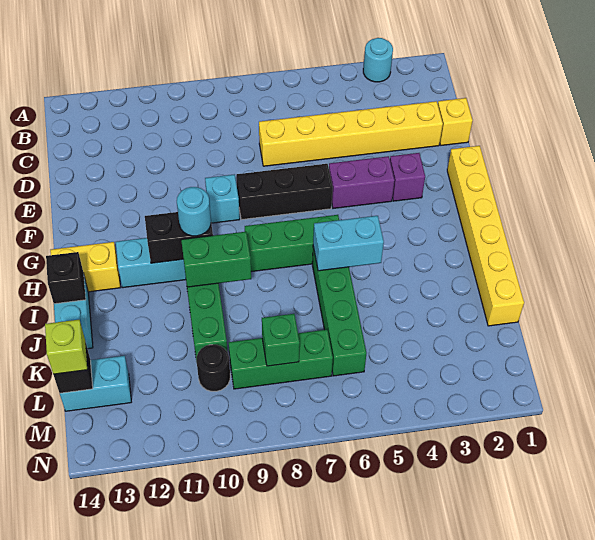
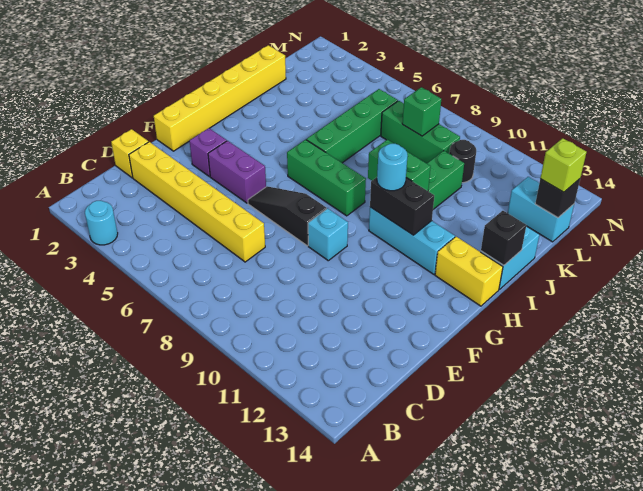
black 1x3 brick [236,164,333,220] -> black 1x3 slope [248,186,326,246]
cyan 1x2 brick [313,216,384,271] -> none

